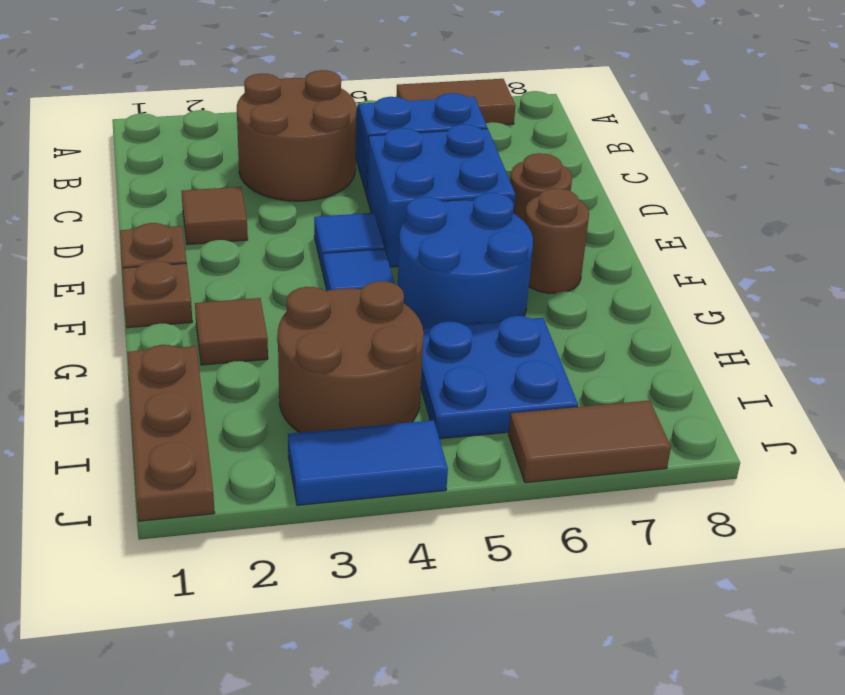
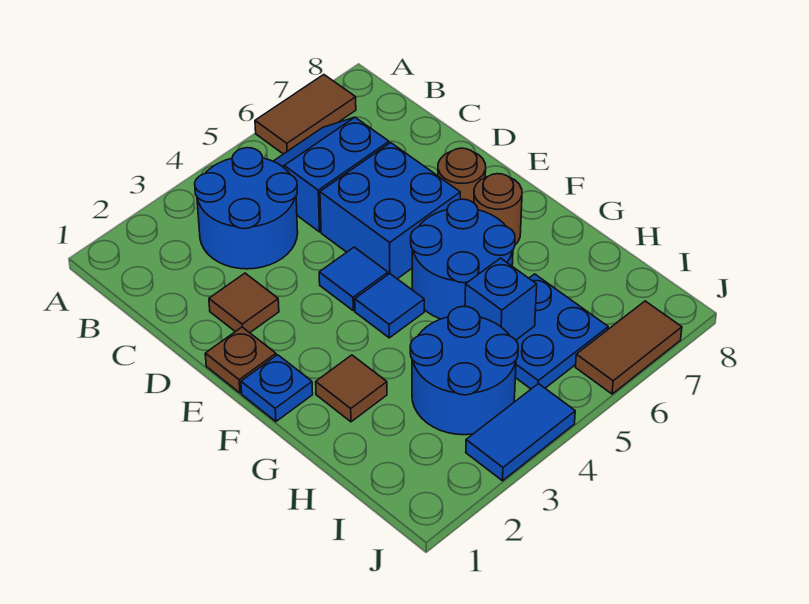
brown 2x2 round brick [237,70,357,201] -> blue 2x2 round brick [195,148,298,269]
brown 1x1 plate [122,261,193,328] -> blue 1x1 plate [241,355,313,421]
brown 1x3 plate [127,345,215,521] -> none
brown 2x2 round brick [278,281,424,433] -> blue 2x2 round brick [410,306,518,435]
none -> blue 1x1 brick [465,258,537,340]

